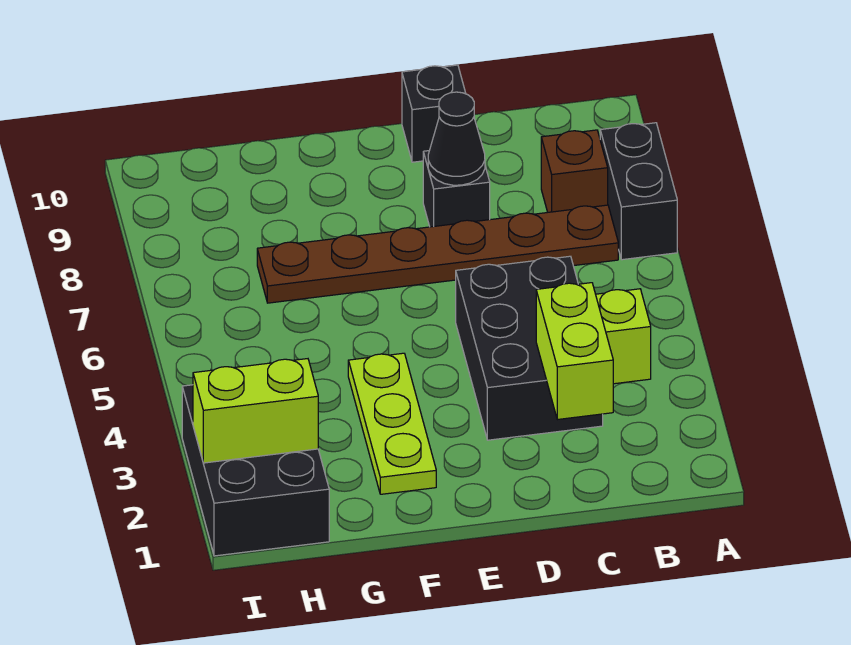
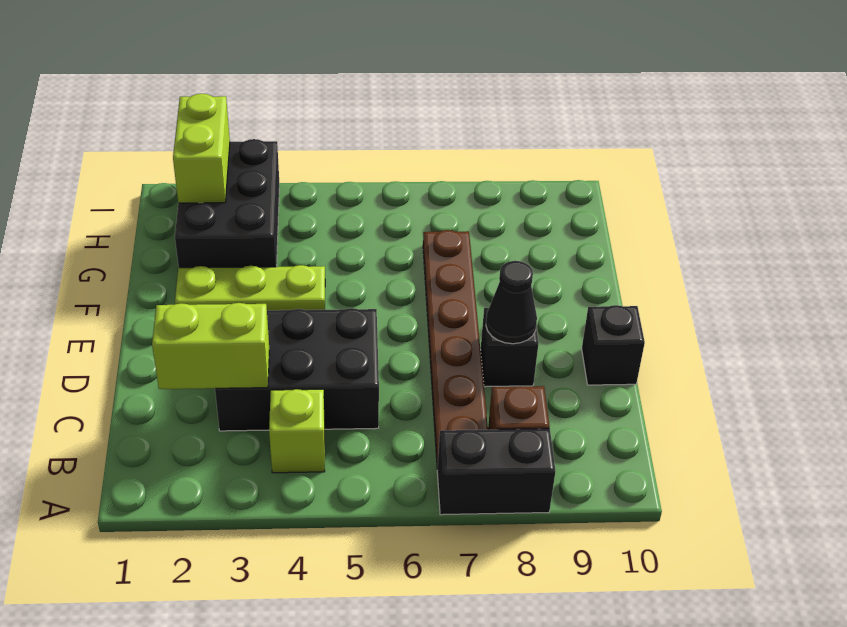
black 2x3 brick [182,385,329,556] -> black 2x3 brick turned to [175,139,279,268]

